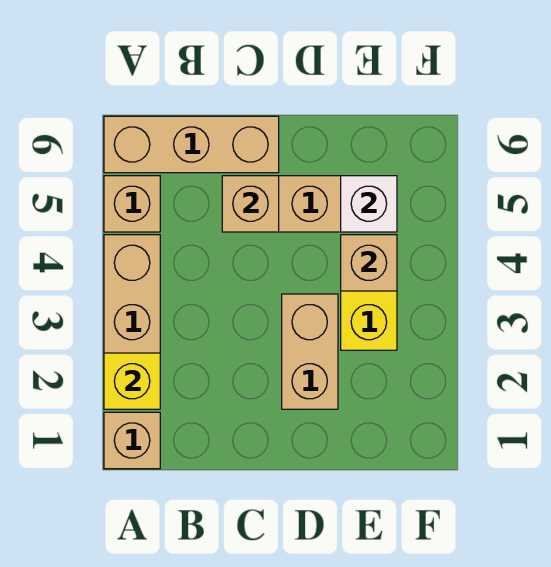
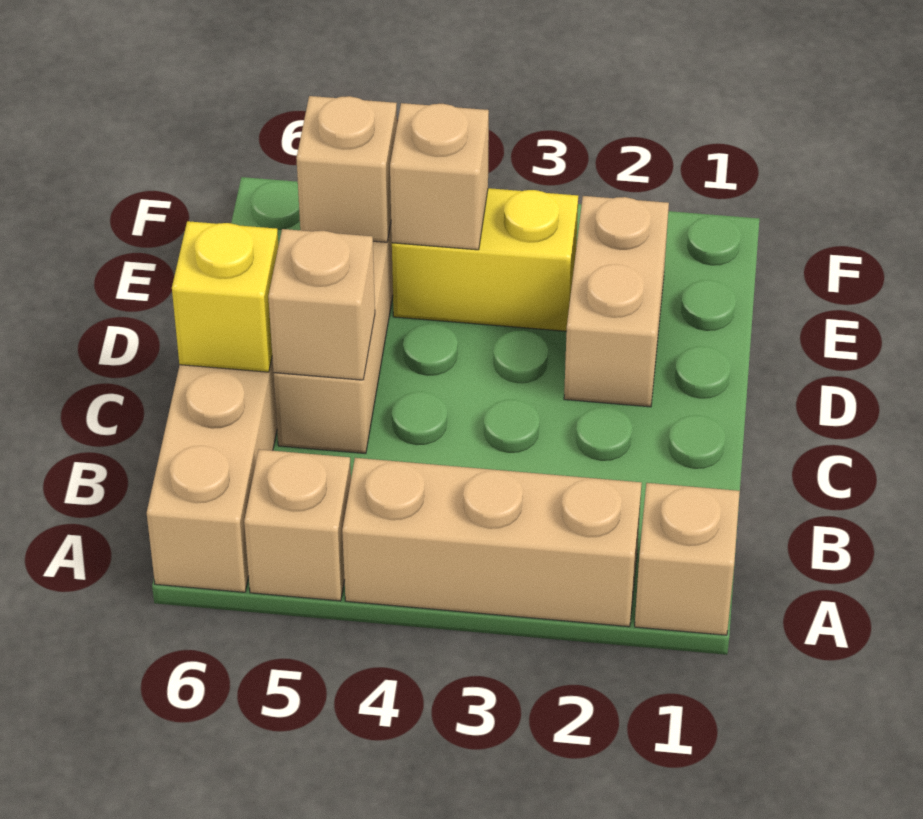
yellow 1x1 brick [104,353,160,409] -> yellow 1x1 brick moved to [172,221,278,372]
tan 1x2 brick [282,294,338,409] -> tan 1x2 brick turned to [564,196,669,407]
white 1x1 brick [341,176,397,232] -> tan 1x1 brick [296,96,397,242]

